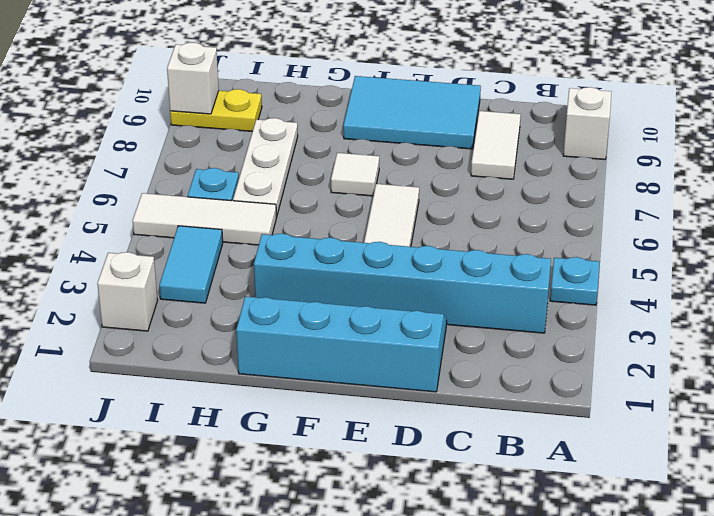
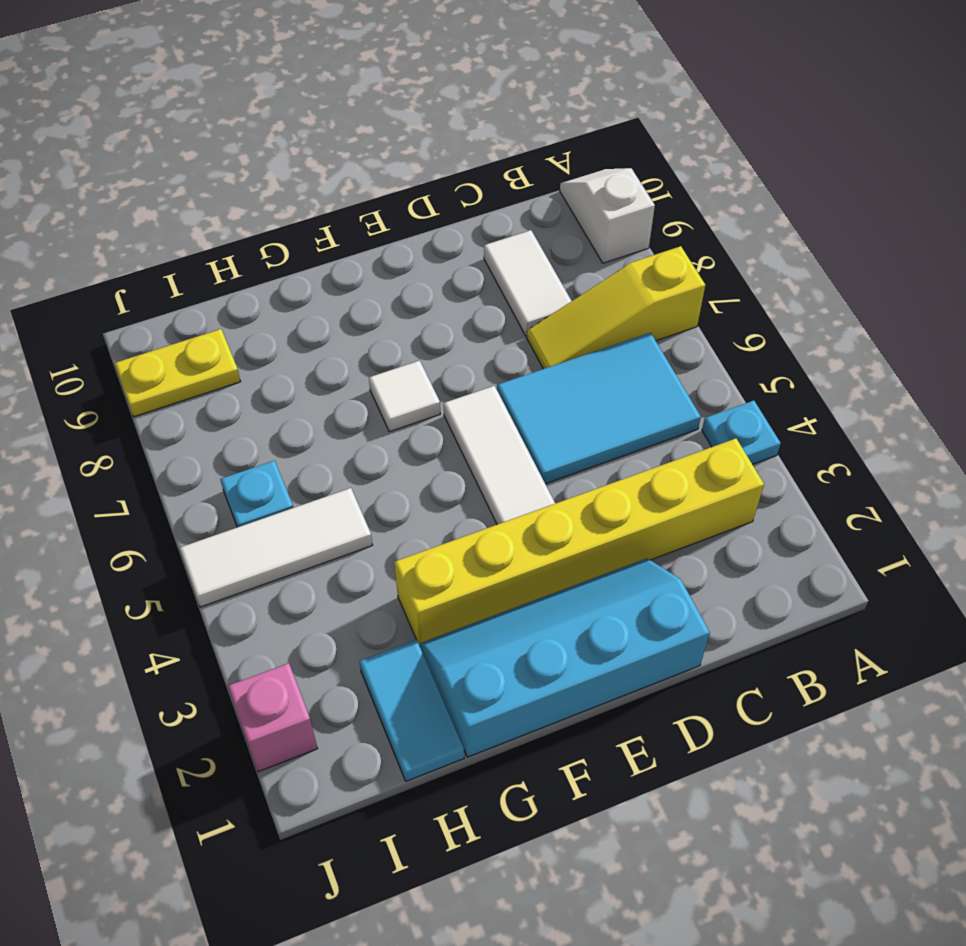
none -> yellow 1x3 slope [527,246,705,369]
cyan 1x6 brick [254,233,551,333] -> yellow 1x6 brick [394,439,764,646]
cyan 2x3 tile [343,76,481,149] -> cyan 2x3 tile moved to [497,333,701,484]
white 1x3 plate [233,118,298,217] -> none
cyan 1x2 tile [159,226,223,303] -> cyan 1x2 tile moved to [359,640,464,781]
white 1x1 brick [97,252,158,331] -> pink 1x1 brick [228,663,318,772]
white 1x1 brick [167,43,219,114] -> none

